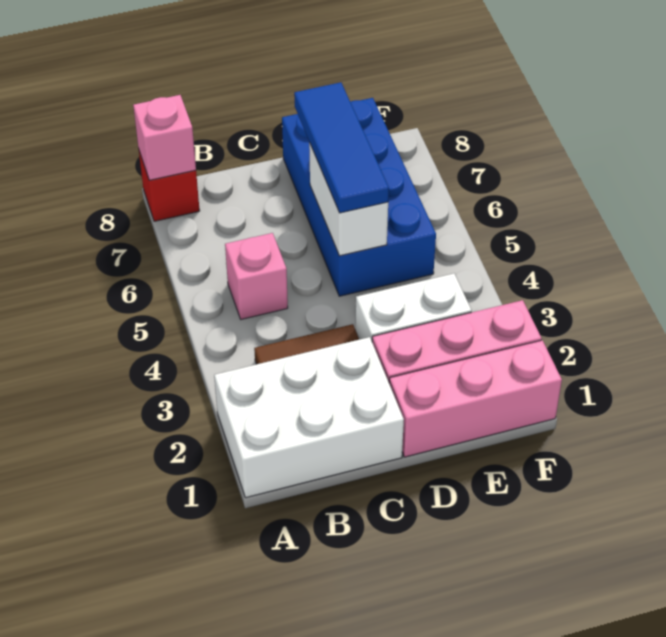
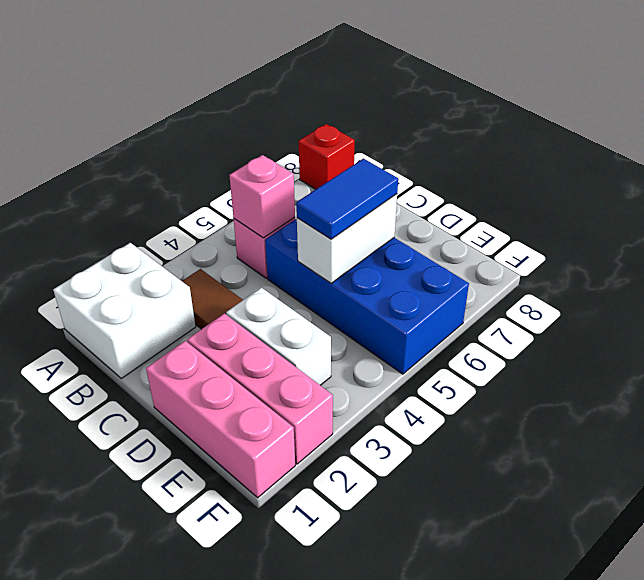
white 2x3 brick [214,337,404,498] -> white 2x2 brick [53,243,196,378]
pink 1x1 brick [133,95,196,180] -> pink 1x1 brick moved to [229,155,295,238]
blue 2x4 brick [282,98,436,296] -> blue 2x4 brick turned to [265,219,469,374]
blue 1x3 tile [294,82,389,213] -> blue 1x2 tile [296,159,398,239]

